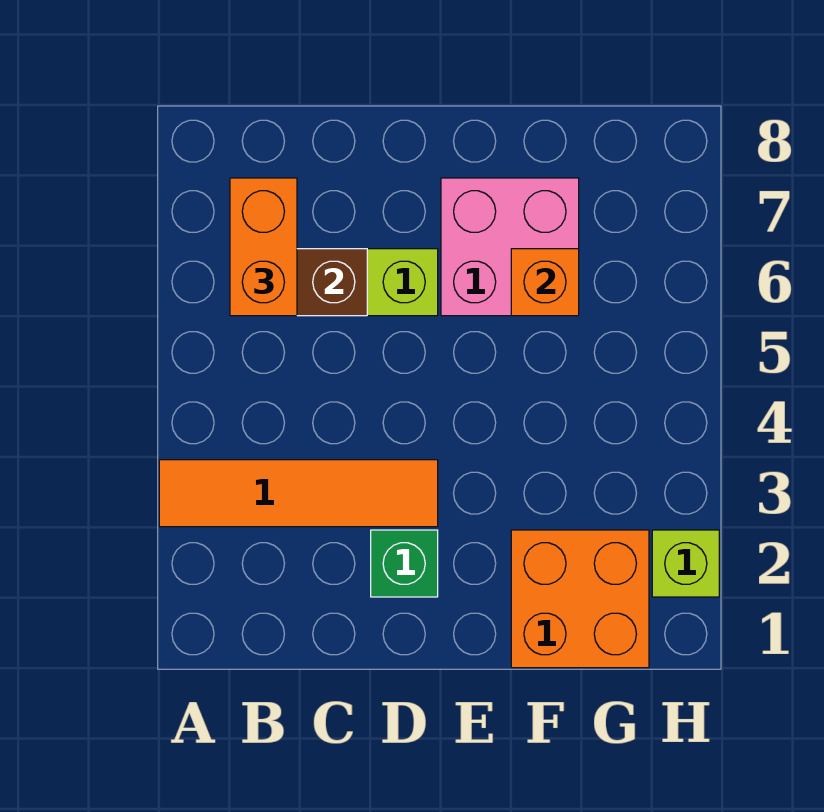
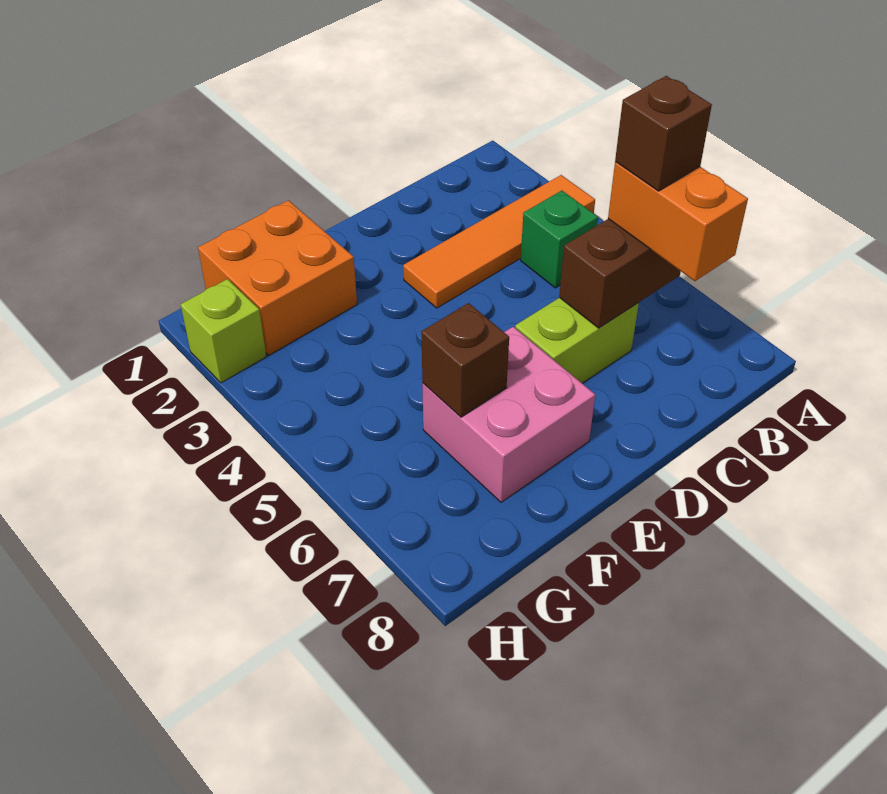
none -> brown 1x1 brick [615,76,712,191]
green 1x1 brick [371,530,438,597] -> green 1x1 brick moved to [521,191,598,288]
orange 1x1 brick [511,249,579,316] -> brown 1x1 brick [422,303,509,417]

